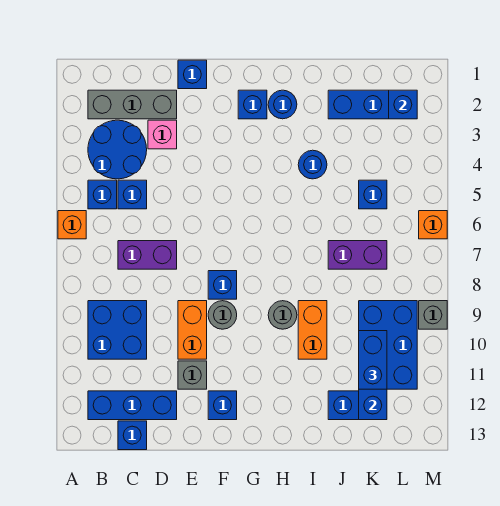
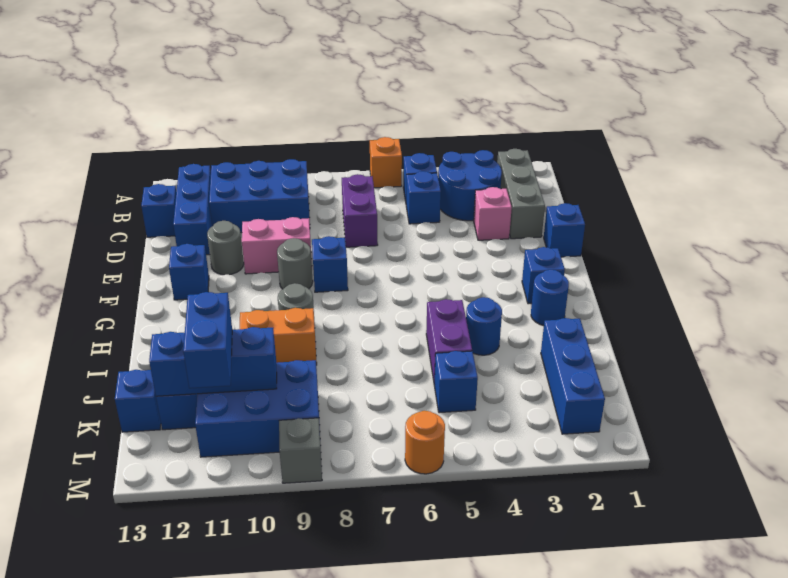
blue 2x2 brick [88,301,147,359] -> blue 2x3 brick [209,159,310,233]
orange 1x2 brick [178,301,207,359] -> pink 1x2 brick [242,217,312,274]
grey 1x1 brick [178,361,207,389] -> grey 1x1 round brick [207,221,244,275]
purple 1x2 brick [328,241,387,269] -> purple 1x2 brick moved to [426,299,472,384]
blue 1x2 brick [359,331,387,389] -> blue 1x2 brick turned to [183,292,232,388]
blue 1x1 brick [389,90,417,119] -> blue 1x1 brick moved to [115,370,161,432]
orange 1x1 brick [419,211,447,239] -> orange 1x1 round brick [405,411,445,474]

